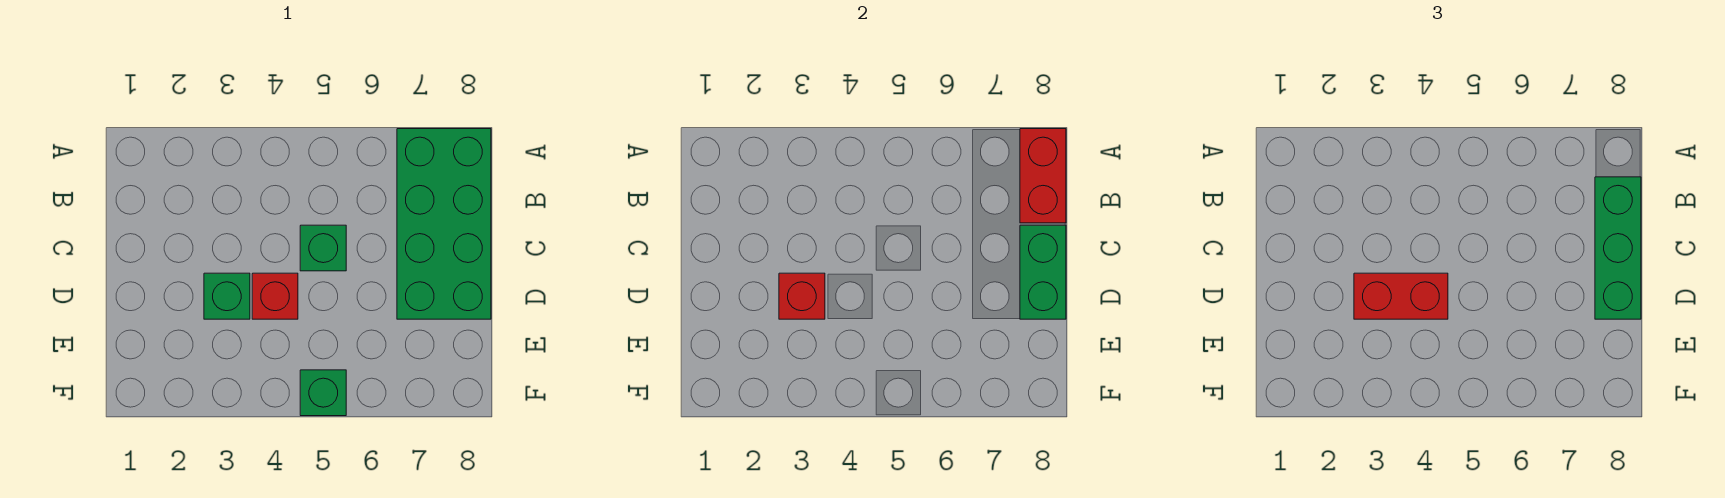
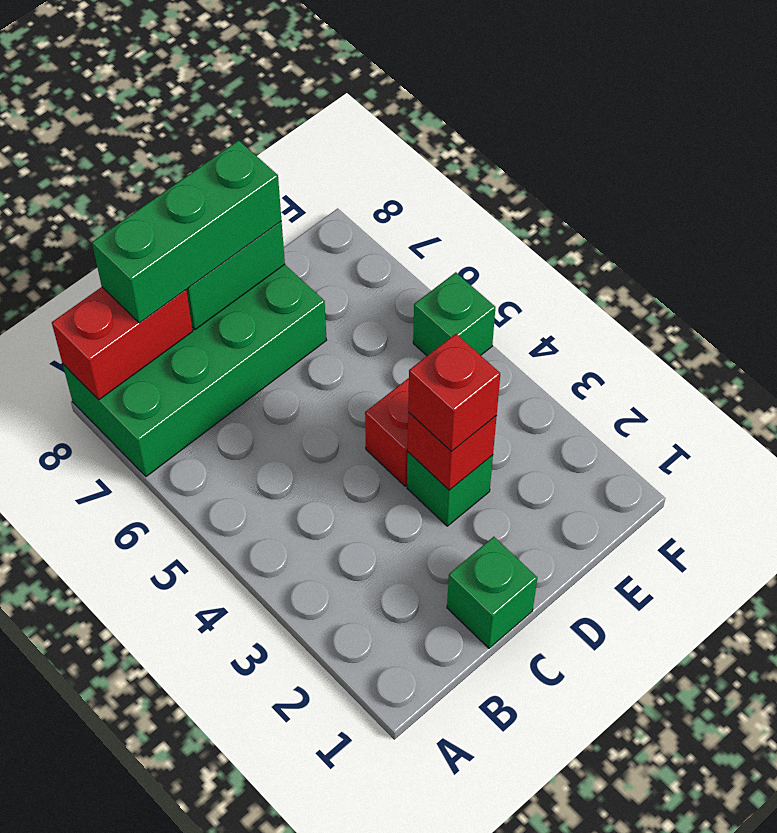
green 1x1 brick [300,225,346,271] -> green 1x1 brick moved to [447,537,537,648]
red 1x2 brick [1354,273,1448,319] -> red 1x1 brick [408,334,500,452]

